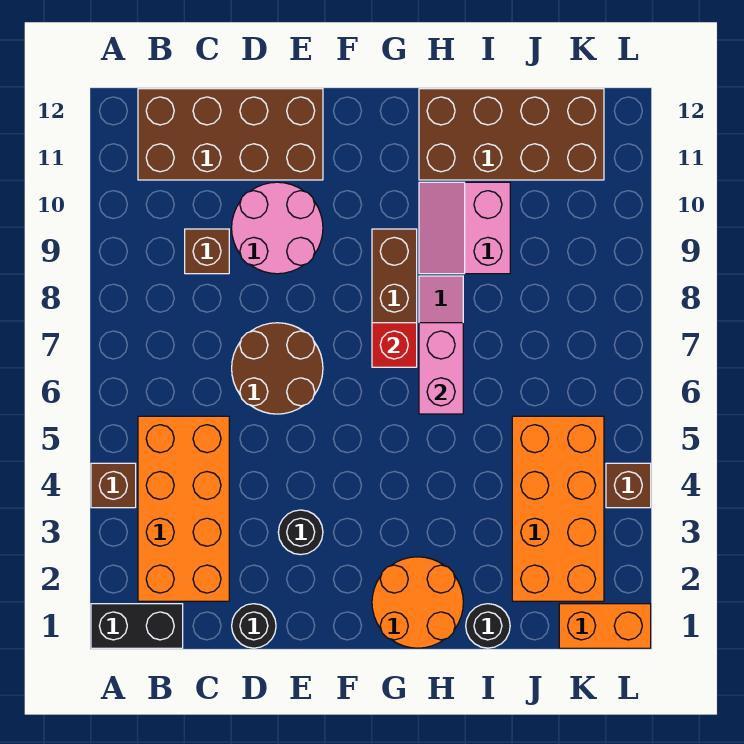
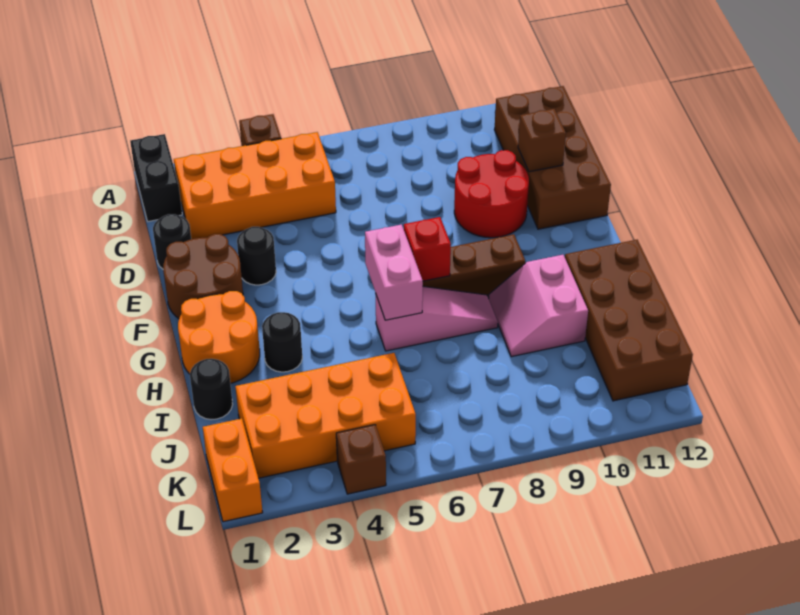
brown 1x1 brick [185,229,229,274] -> brown 1x1 brick moved to [518,109,566,172]
brown 2x2 round brick [232,323,323,414] -> brown 2x2 round brick moved to [163,234,243,318]
pink 2x2 round brick [232,182,323,274] -> red 2x2 round brick [454,150,529,238]
none -> black 1x1 round brick [262,312,302,372]
pink 1x2 brick [419,323,463,414] -> pink 1x2 brick turned to [365,225,423,320]
pink 2x2 slope [419,182,510,274] -> pink 2x2 slope turned to [489,255,588,357]

